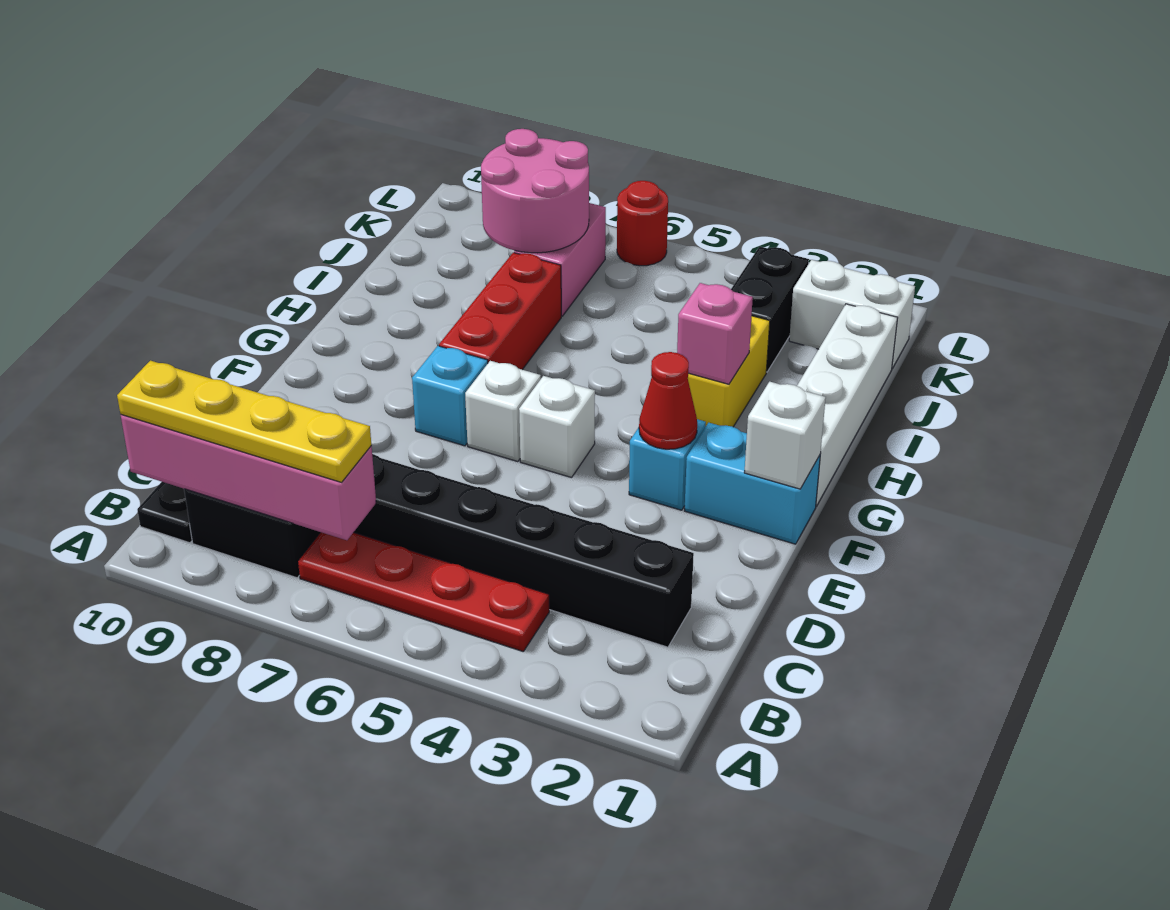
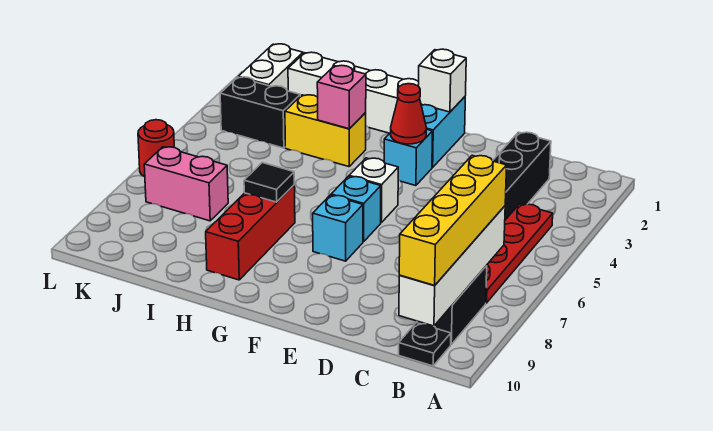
pink 1x4 brick [121,415,376,540] -> white 1x4 brick [399,206,505,326]
yellow 1x4 plate [117,361,371,482] -> yellow 1x4 brick [399,155,507,285]
white 1x1 brick [465,361,541,462] -> cyan 1x1 brick [331,176,381,242]
red 1x3 brick [439,252,561,370] -> red 1x3 brick turned to [206,185,295,280]
none -> black 1x1 tile [244,163,294,202]
pink 2x2 round brick [481,129,589,253] -> none

